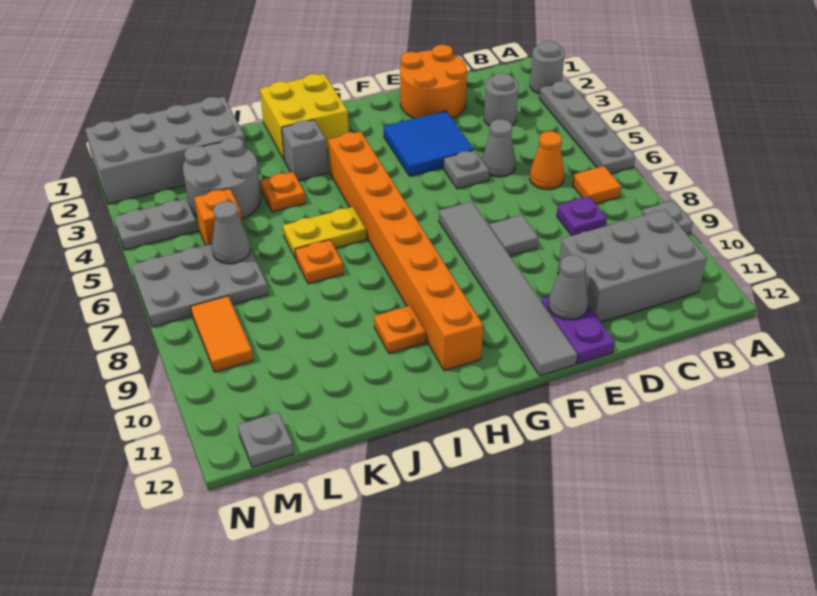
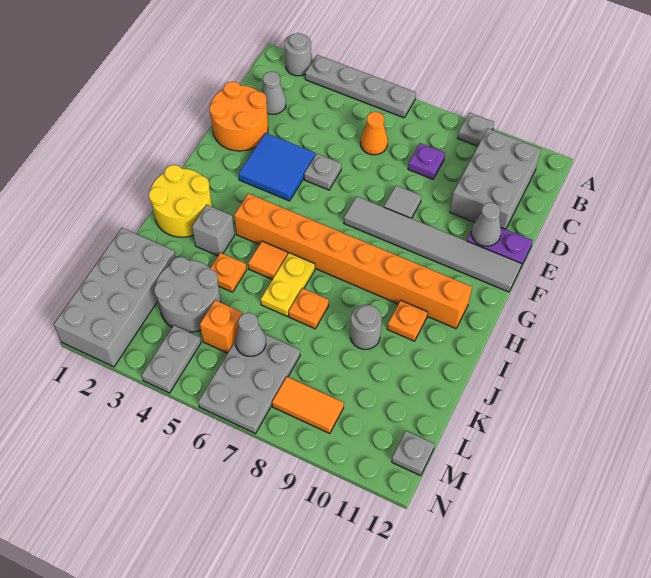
orange 1x1 tile [572,166,621,204] -> orange 1x1 tile moved to [248,241,288,279]
grey 1x1 round brick [484,73,519,126] -> grey 1x1 round brick moved to [350,305,382,349]
grey 1x1 cone [482,119,516,177] -> grey 1x1 cone moved to [261,72,286,114]
yellow 2x2 brick [260,74,349,161] -> yellow 2x2 round brick [149,165,212,237]

